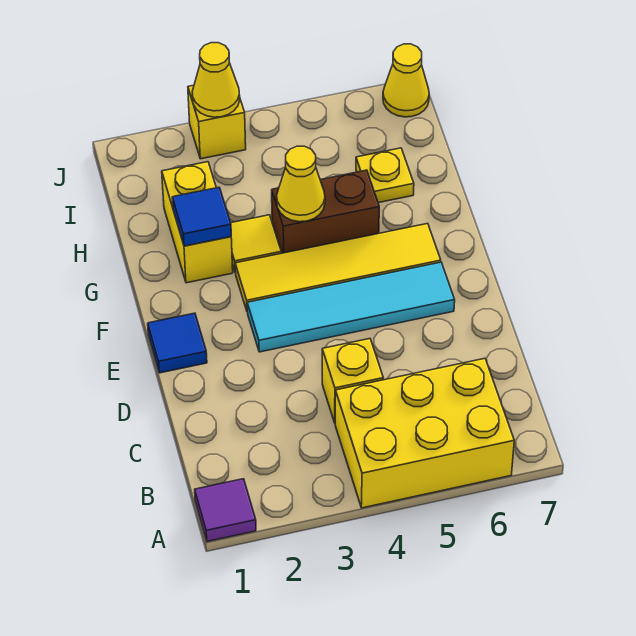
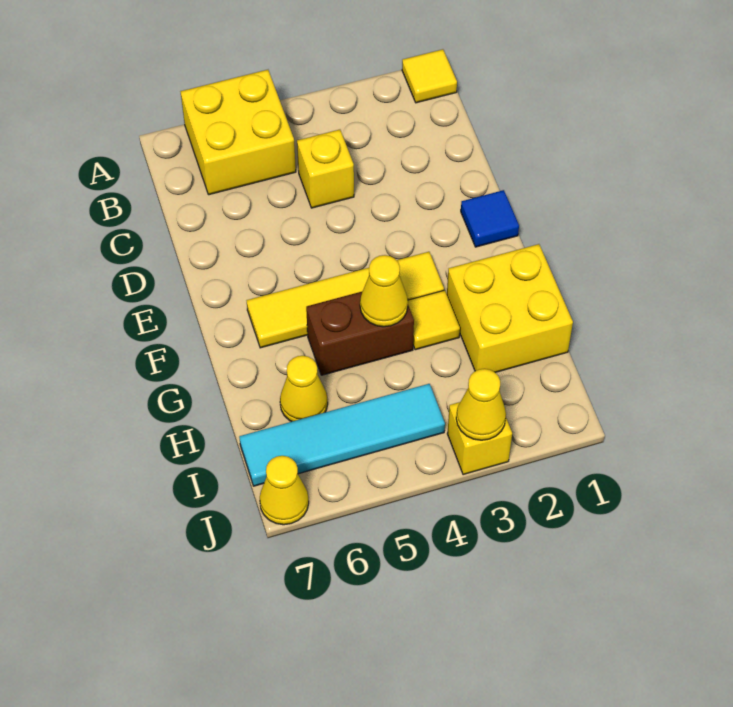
purple 1x1 tile [195,479,256,542] -> yellow 1x1 tile [402,49,457,103]
yellow 2x3 brick [335,358,514,508] -> yellow 2x2 brick [181,70,296,195]
cyan 1x4 tile [247,262,455,352] -> cyan 1x4 tile moved to [239,384,445,486]
yellow 1x2 brick [162,162,233,283] -> yellow 2x2 brick [447,244,573,372]
blue 1x1 tile [172,187,231,246] -> none
yellow 1x1 plate [356,148,414,203] -> yellow 1x1 cone [280,356,328,422]

